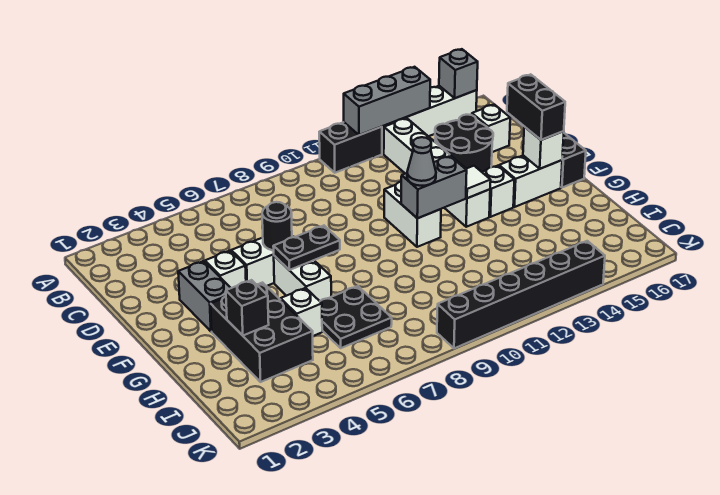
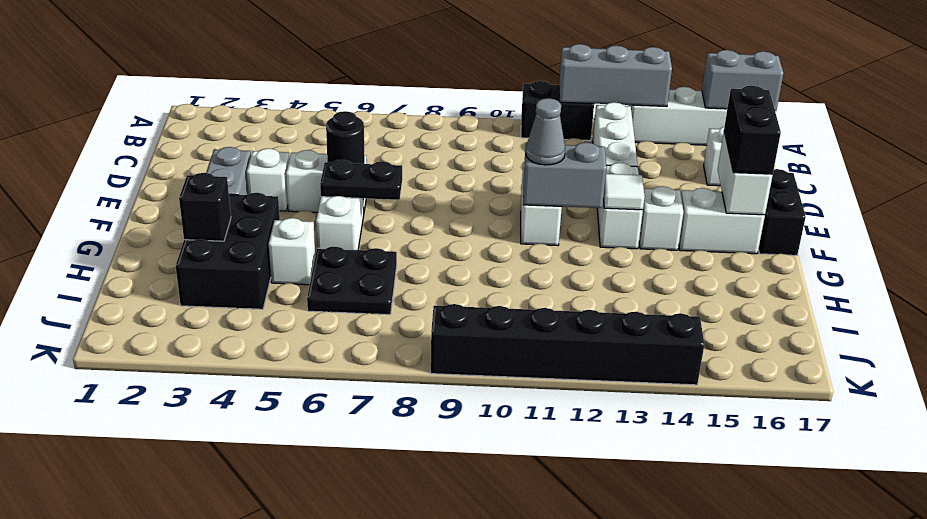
grey 1x1 brick [439,49,478,98] -> grey 1x2 brick [702,50,784,111]
black 2x2 round brick [435,115,493,172] -> none
white 1x1 brick [523,127,564,169] -> white 1x2 brick [718,132,773,215]

